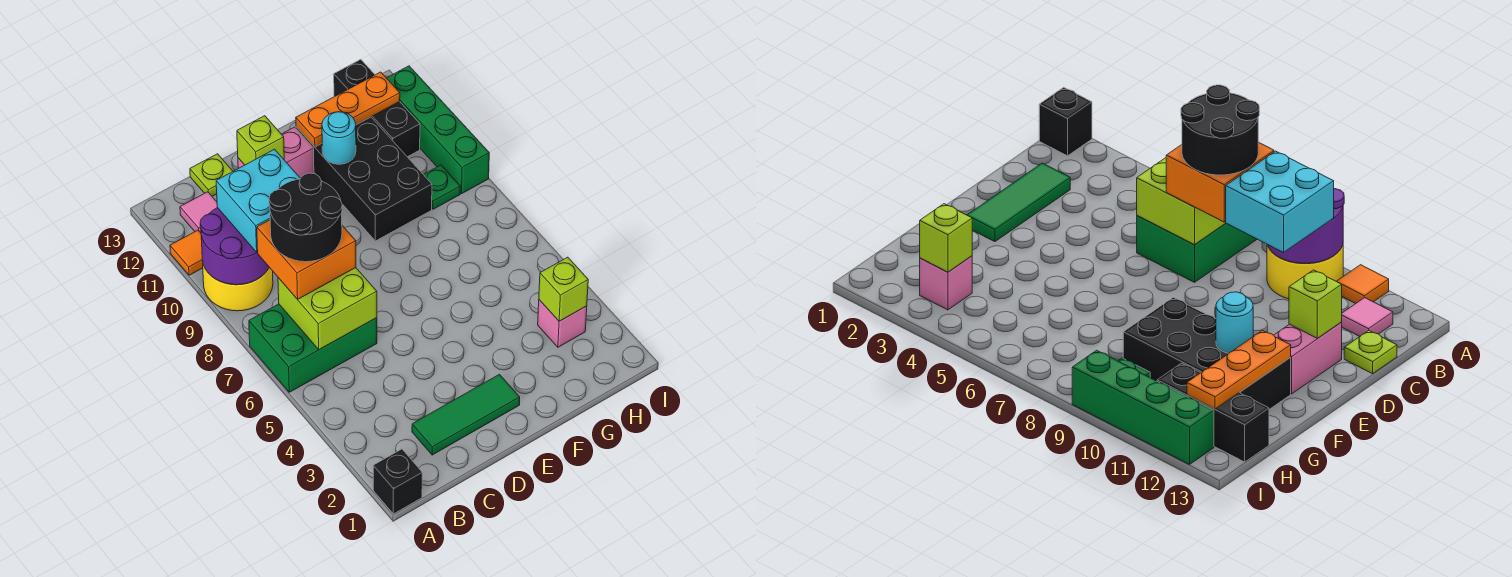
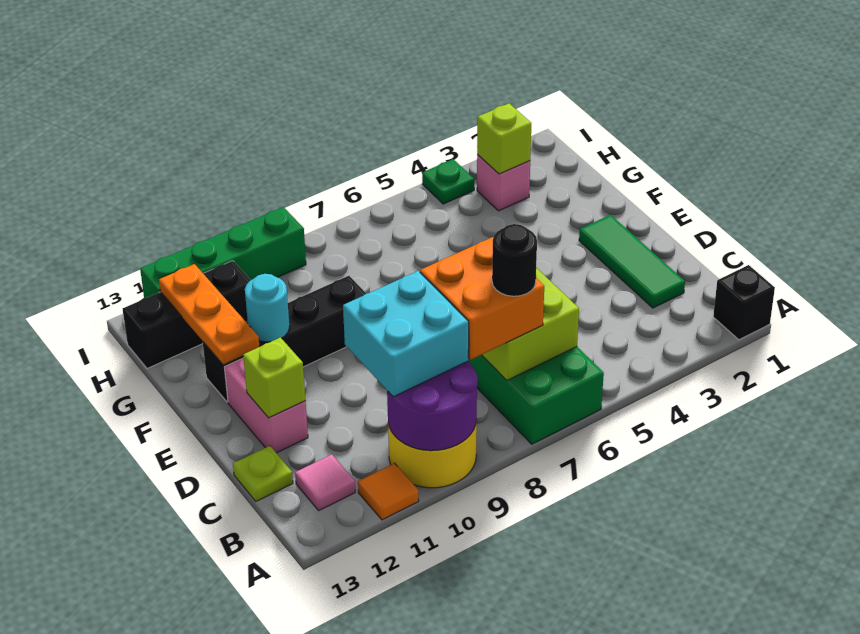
black 2x2 round brick [269,173,342,262] -> black 1x1 round brick [492,224,537,296]
black 2x4 brick [296,117,432,241] -> black 1x4 brick [203,276,366,402]
green 1x1 plate [423,165,460,209] -> green 1x1 plate moved to [422,159,474,204]

